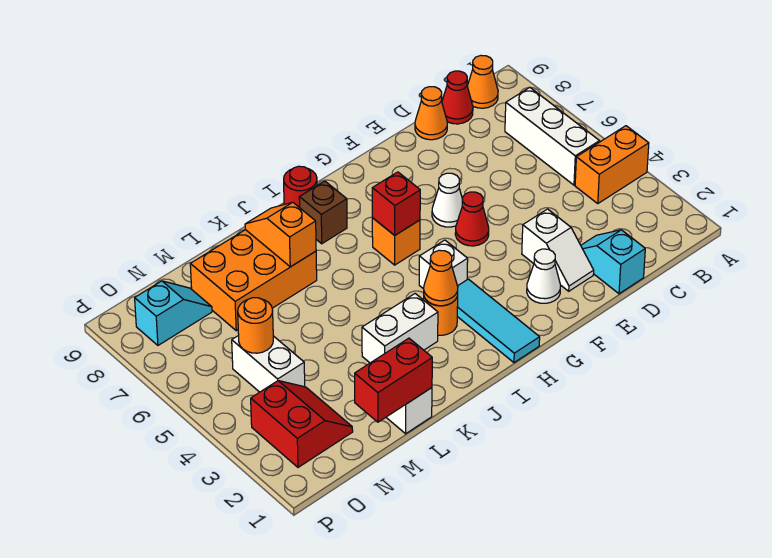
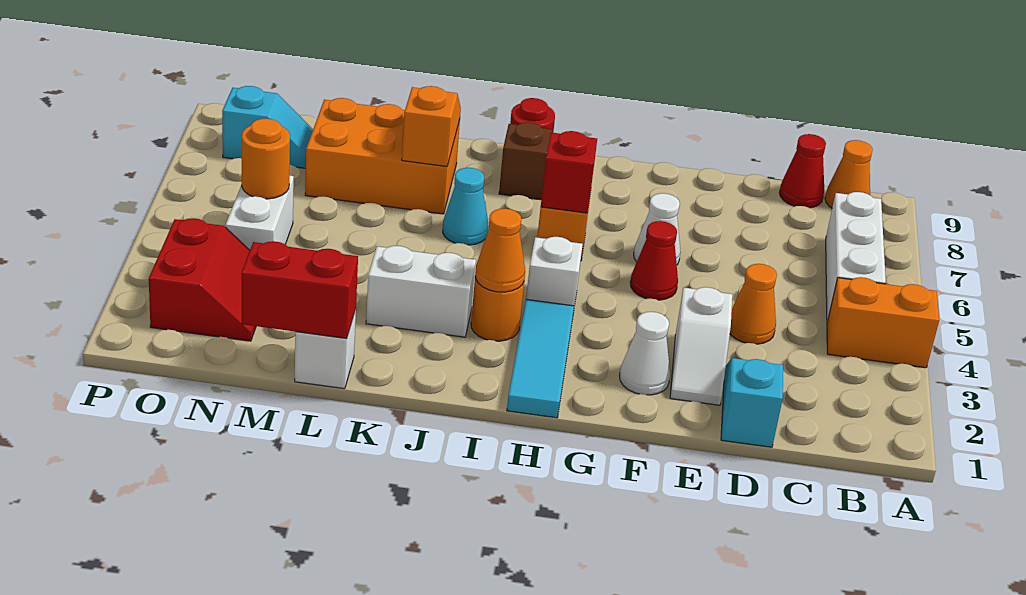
orange 1x1 cone [415,87,447,140] -> orange 1x1 cone moved to [730,264,777,344]
none -> cyan 1x1 cone [443,168,489,245]

